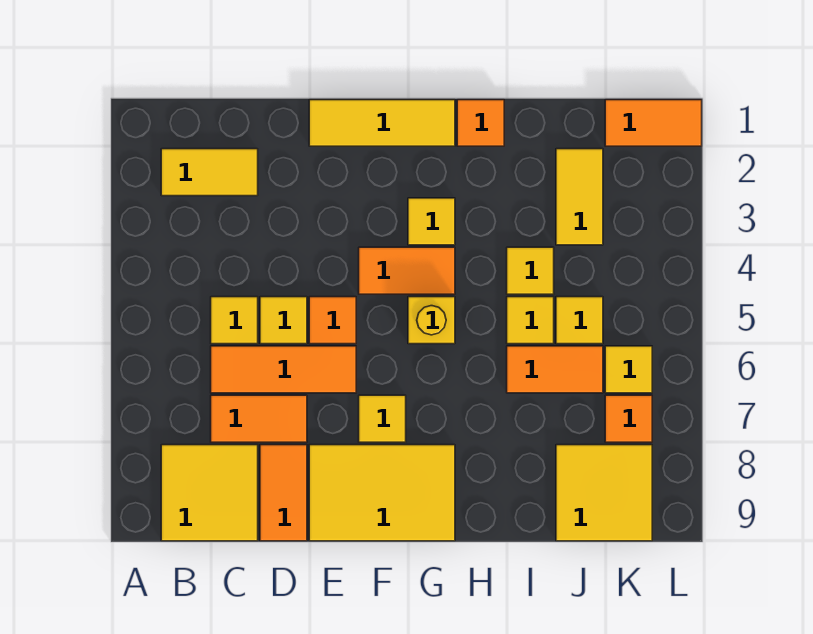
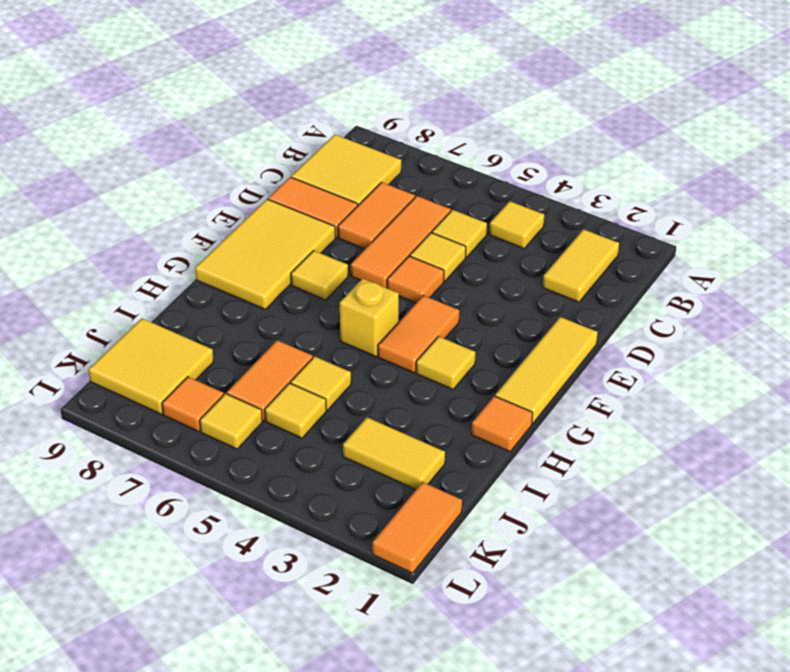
yellow 1x1 tile [507,247,554,294] -> yellow 1x1 tile moved to [489,201,544,248]

